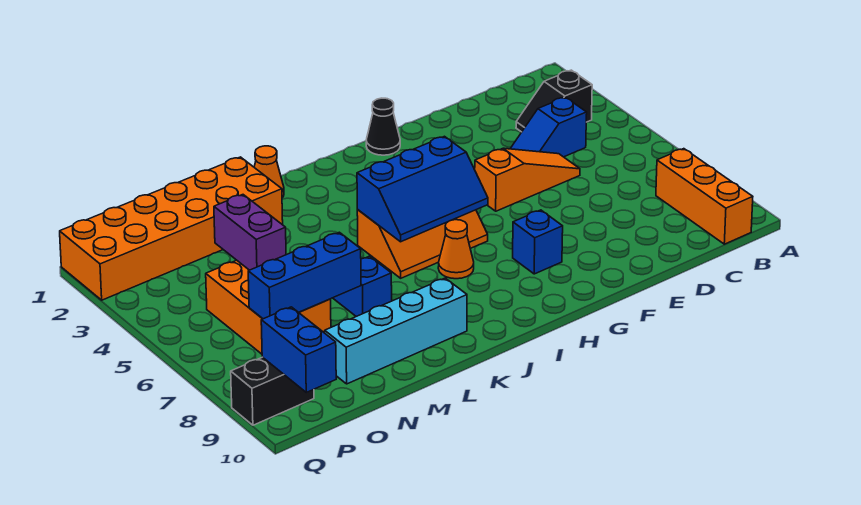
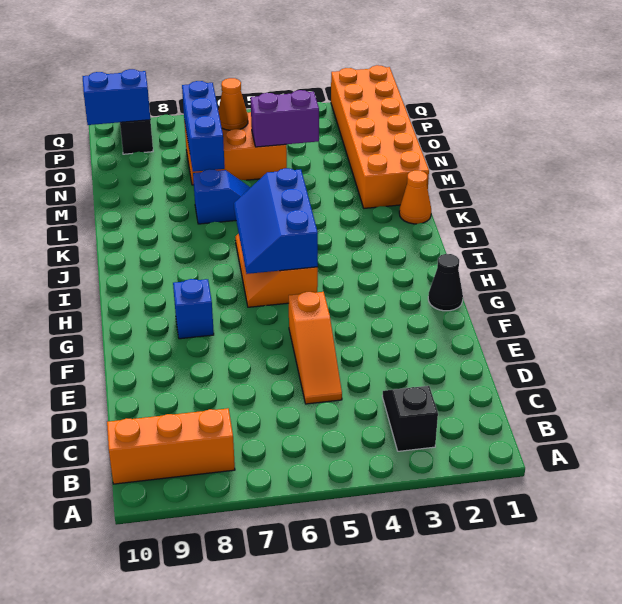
blue 1x2 slope [510,97,587,157] -> none
orange 1x1 cone [438,220,474,279] -> orange 1x1 cone moved to [218,78,248,130]
cyan 1x4 brick [325,278,467,384] -> none

